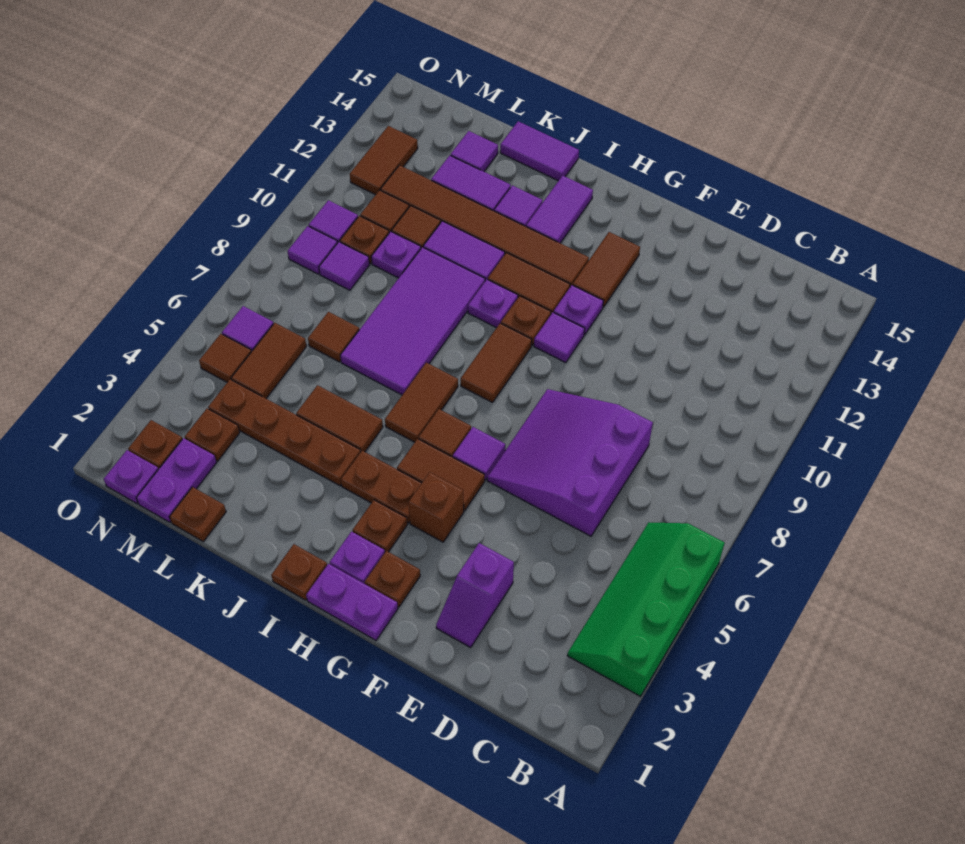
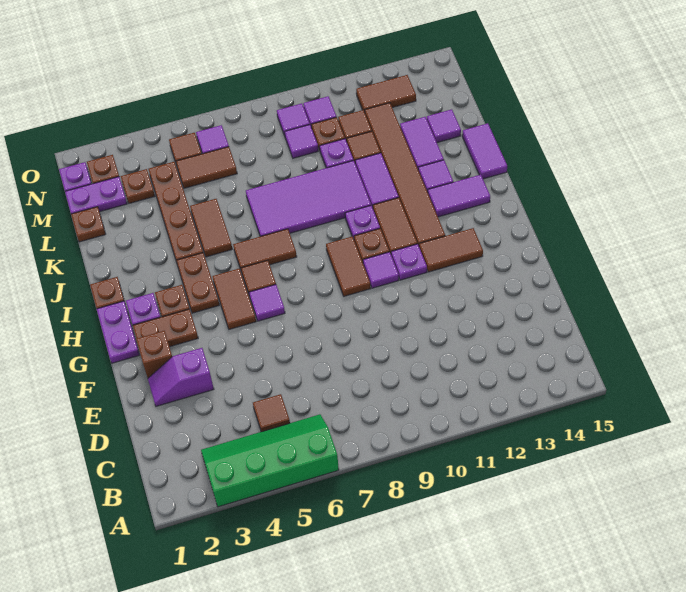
purple 3x3 slope [487,389,653,536] -> none
brown 1x1 plate [365,551,420,607] -> brown 1x2 plate [133,309,198,347]
brown 1x1 brick [408,472,464,542] -> brown 1x1 brick moved to [136,331,172,378]
brown 1x2 tile [461,323,532,403] -> brown 1x2 tile turned to [326,237,371,296]
brown 1x1 tile [308,312,359,362] -> brown 1x1 tile moved to [253,394,290,432]

